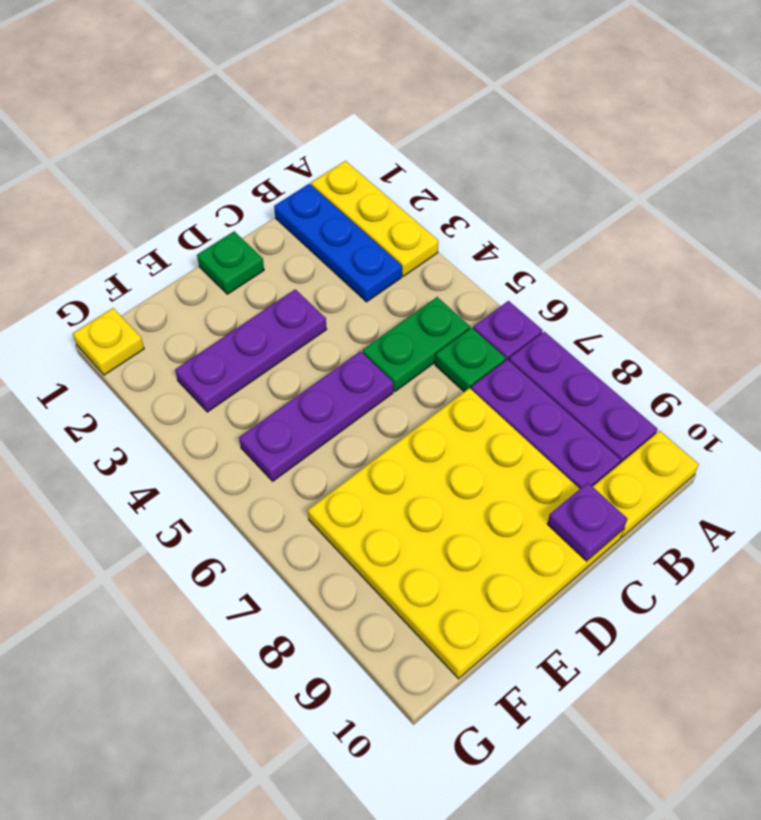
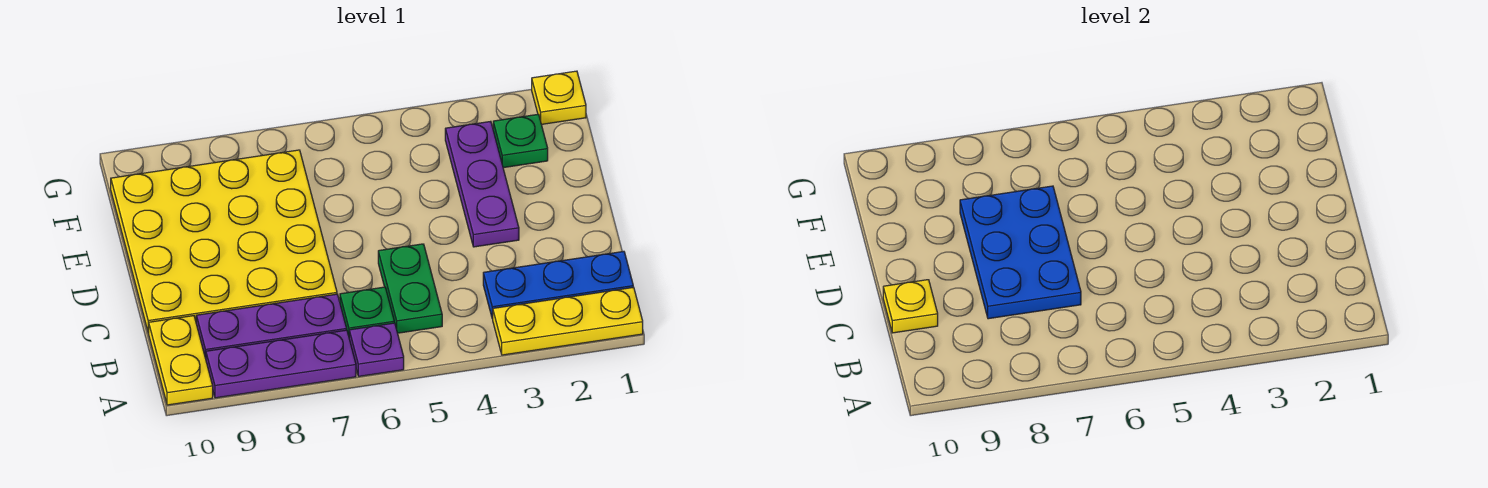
none -> blue 2x3 plate [960,186,1081,319]
purple 1x1 plate [547,483,627,561] -> yellow 1x1 plate [883,280,938,333]
green 1x1 plate [197,231,264,294] -> green 1x1 plate moved to [493,114,548,168]
purple 1x3 plate [239,351,393,481] -> none

